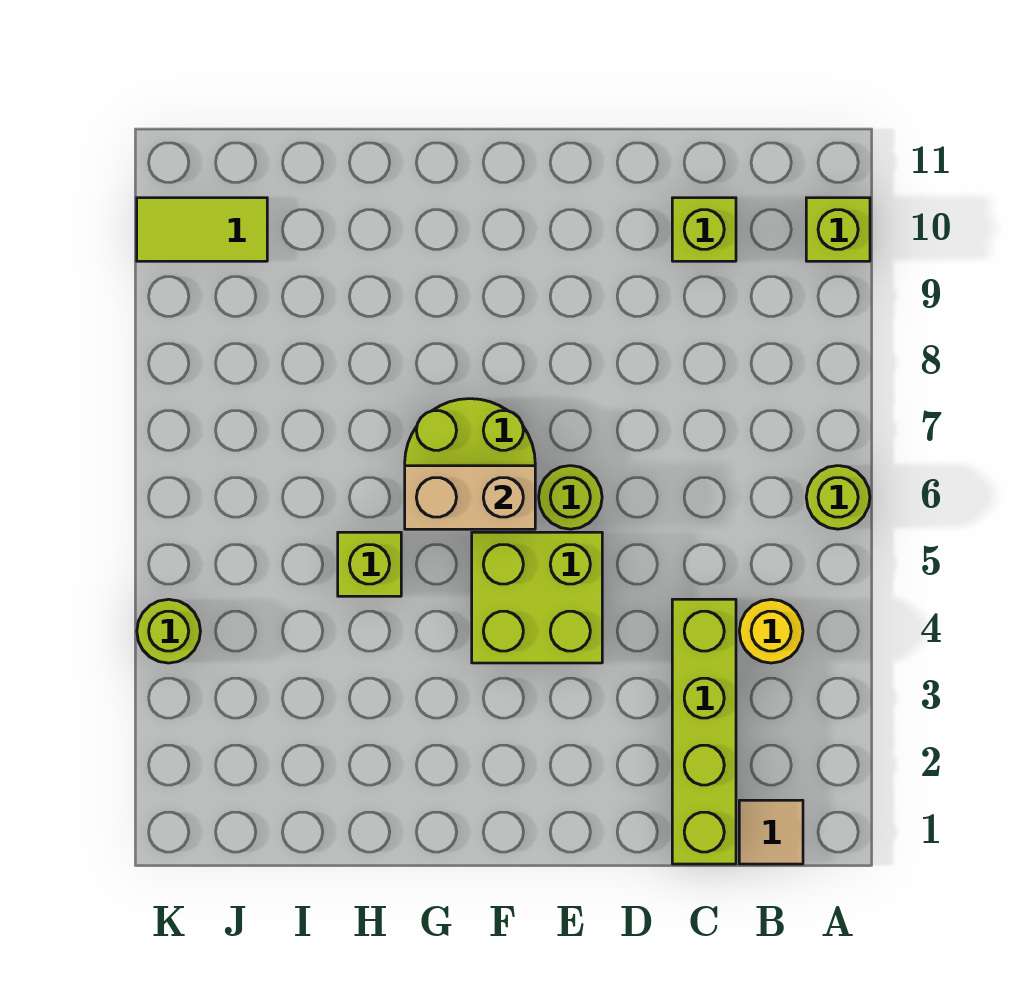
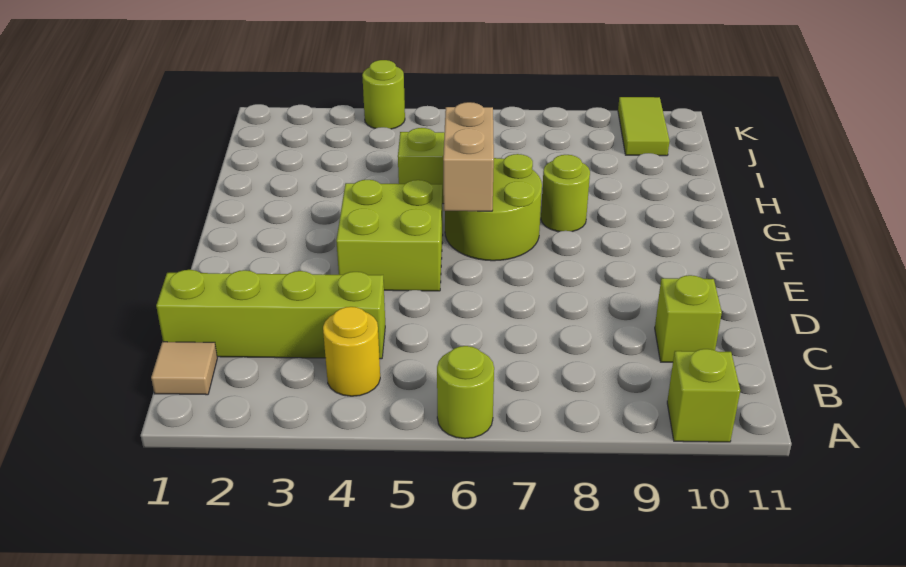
lime 1x1 round brick [539,466,602,529] -> lime 1x1 round brick moved to [541,155,590,232]

